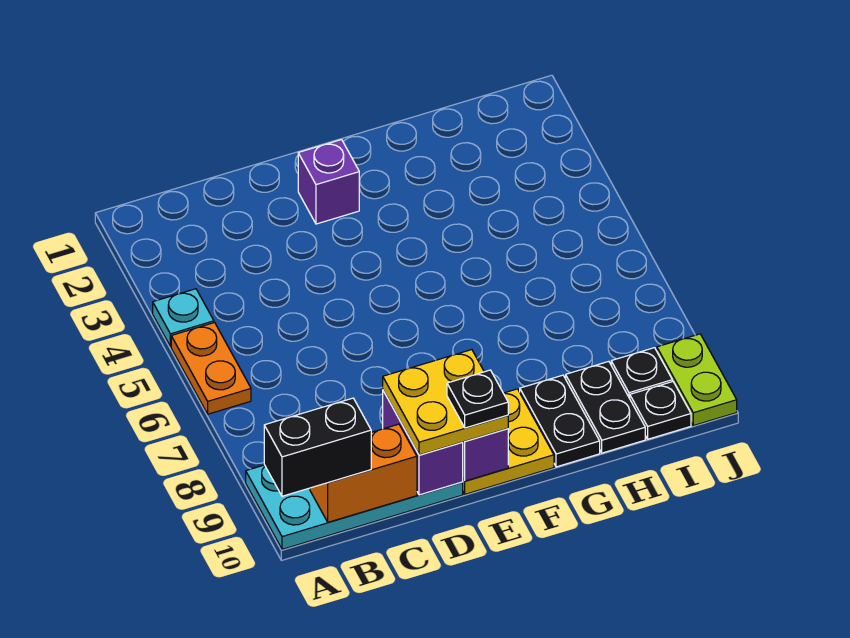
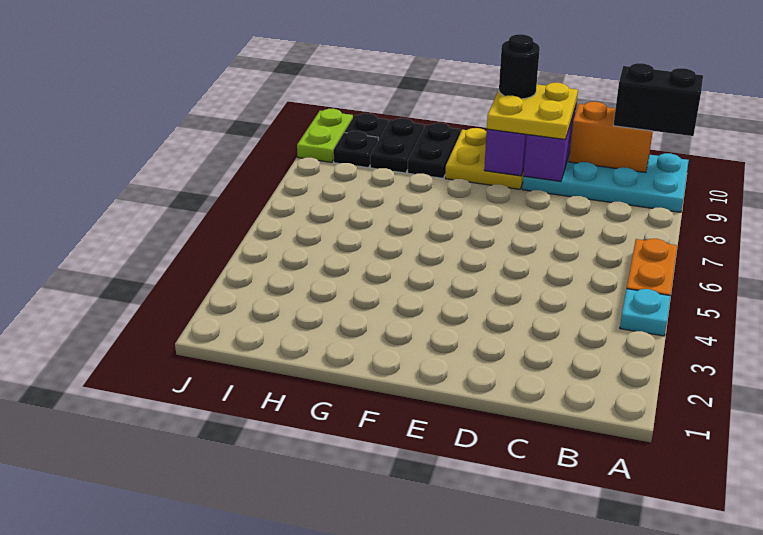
purple 1x1 brick [298,140,359,224] -> none
black 1x1 plate [447,370,508,428] -> black 1x1 round brick [499,34,540,99]

